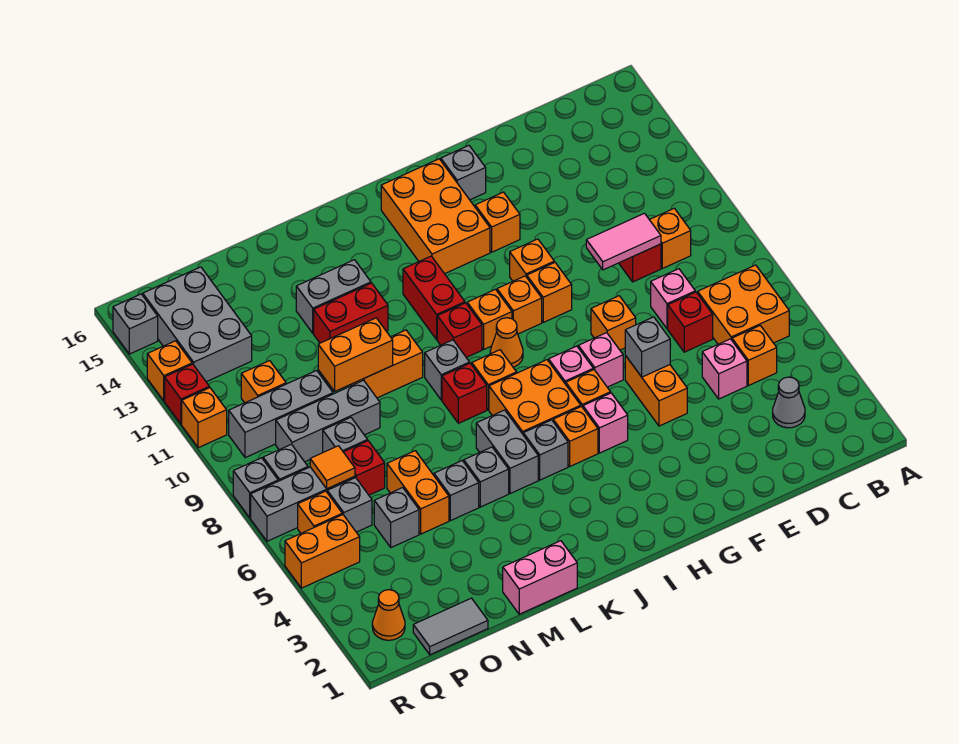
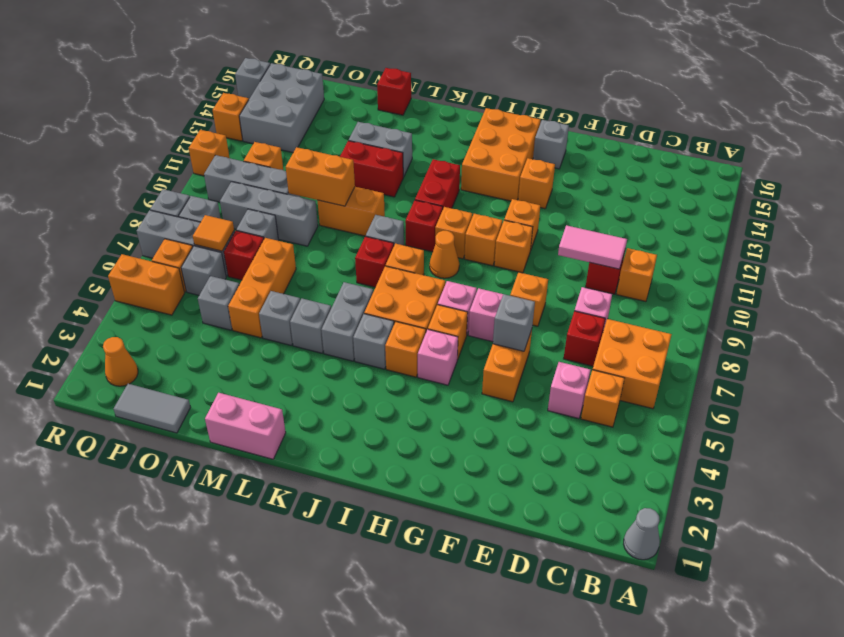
grey 1x1 cone [773,377,805,428] -> grey 1x1 cone moved to [624,508,660,560]
orange 1x2 brick [387,451,449,534] -> orange 1x3 brick [228,238,296,338]
red 1x1 brick [165,364,209,424] -> red 1x1 brick moved to [377,68,411,115]

